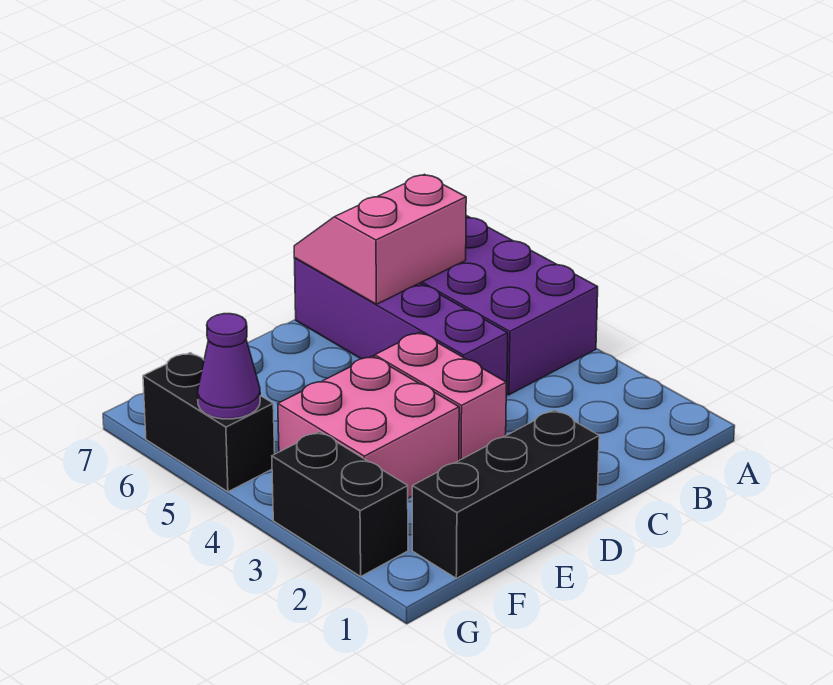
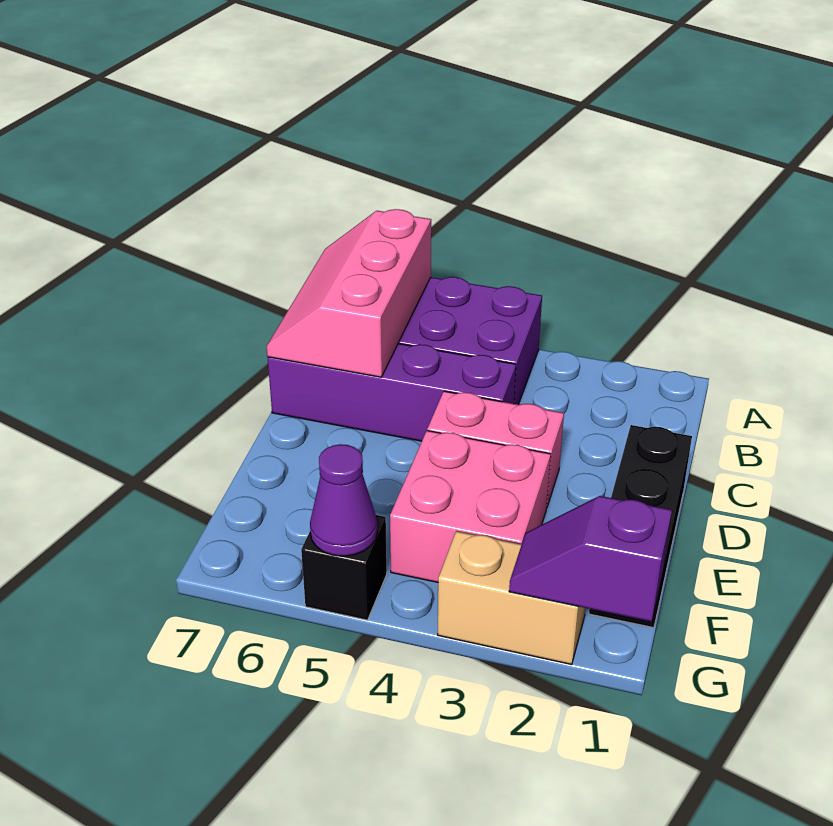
pink 2x2 slope [294,174,466,304] -> pink 2x3 slope [267,209,431,377]
none -> purple 1x2 slope [509,496,672,621]
black 1x2 brick [272,432,408,576] -> tan 1x2 brick [438,531,586,665]
black 1x2 brick [143,353,275,492] -> black 1x1 brick [301,515,387,620]

